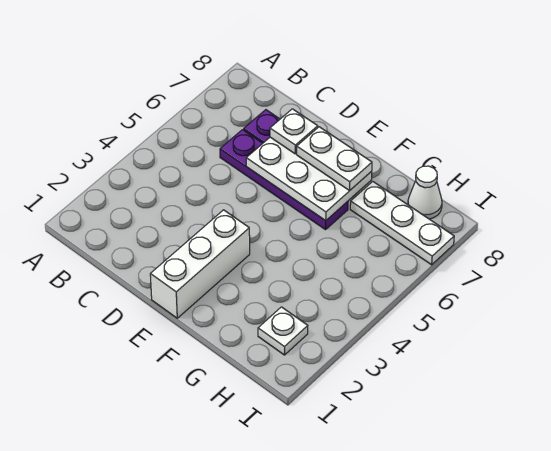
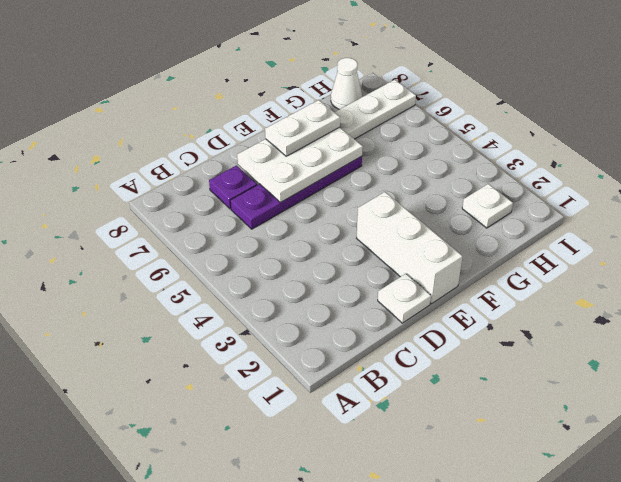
white 1x1 plate [270,109,318,154] -> white 1x1 plate moved to [378,274,431,323]

